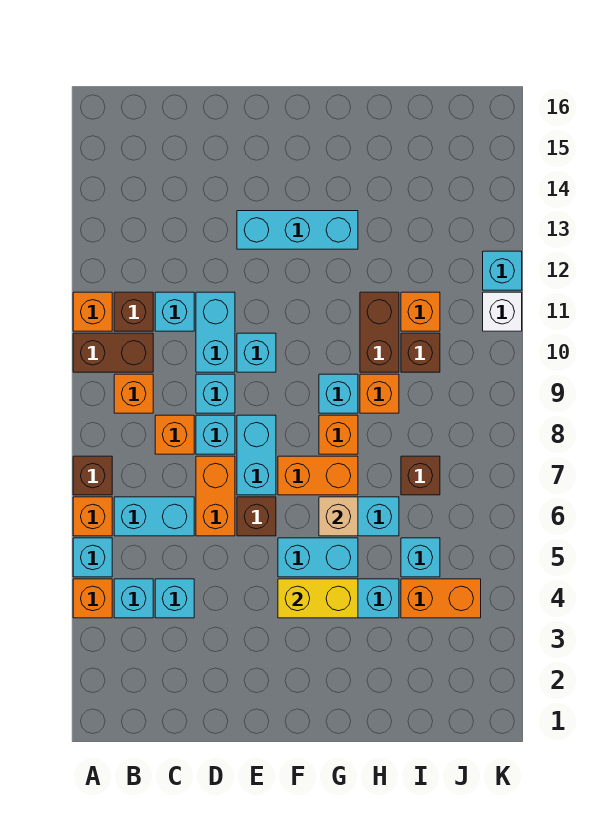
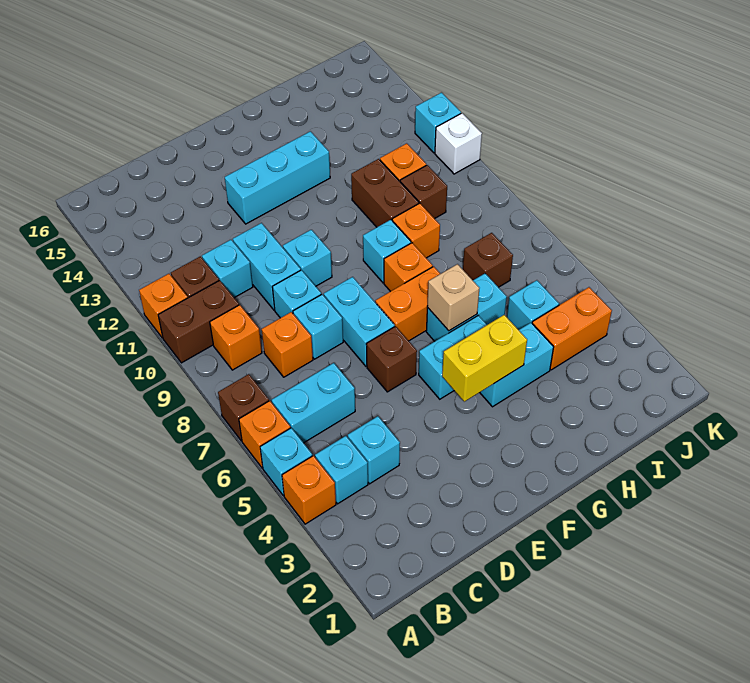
orange 1x2 brick [196,456,235,536] -> none

